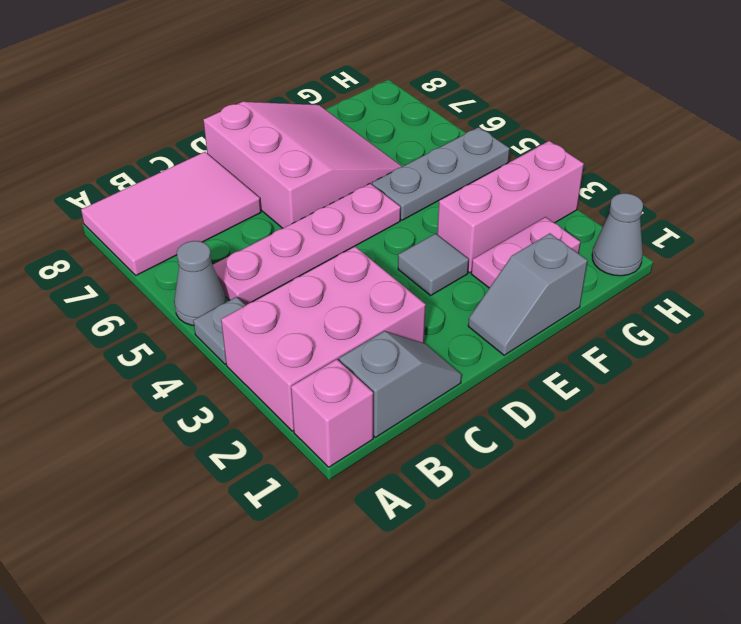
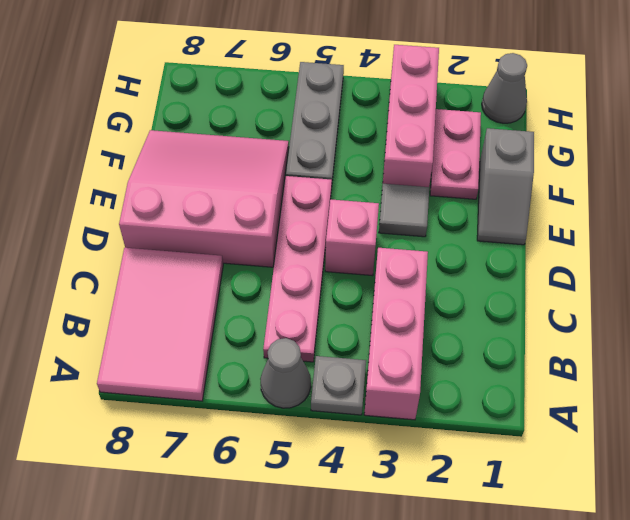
pink 1x1 brick [291,359,373,467] -> pink 1x1 brick moved to [325,199,379,276]
pink 2x3 brick [221,246,426,431] -> pink 1x3 brick [364,248,428,420]
grey 1x2 slope [339,331,462,437] -> none

